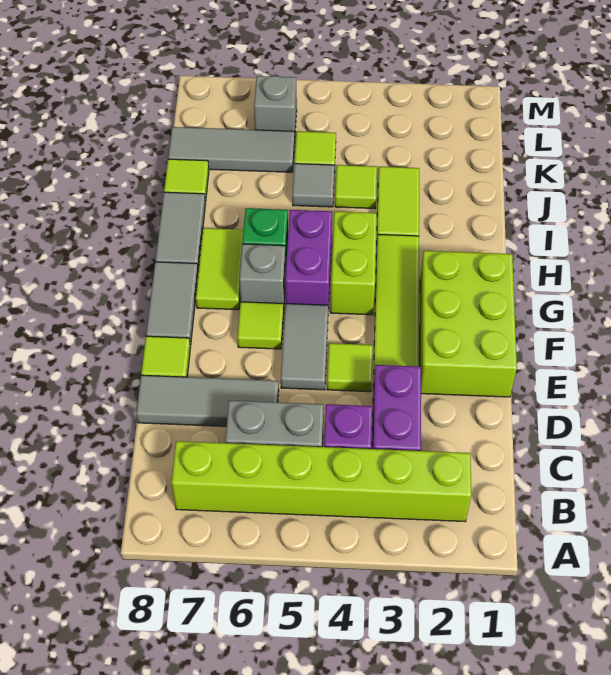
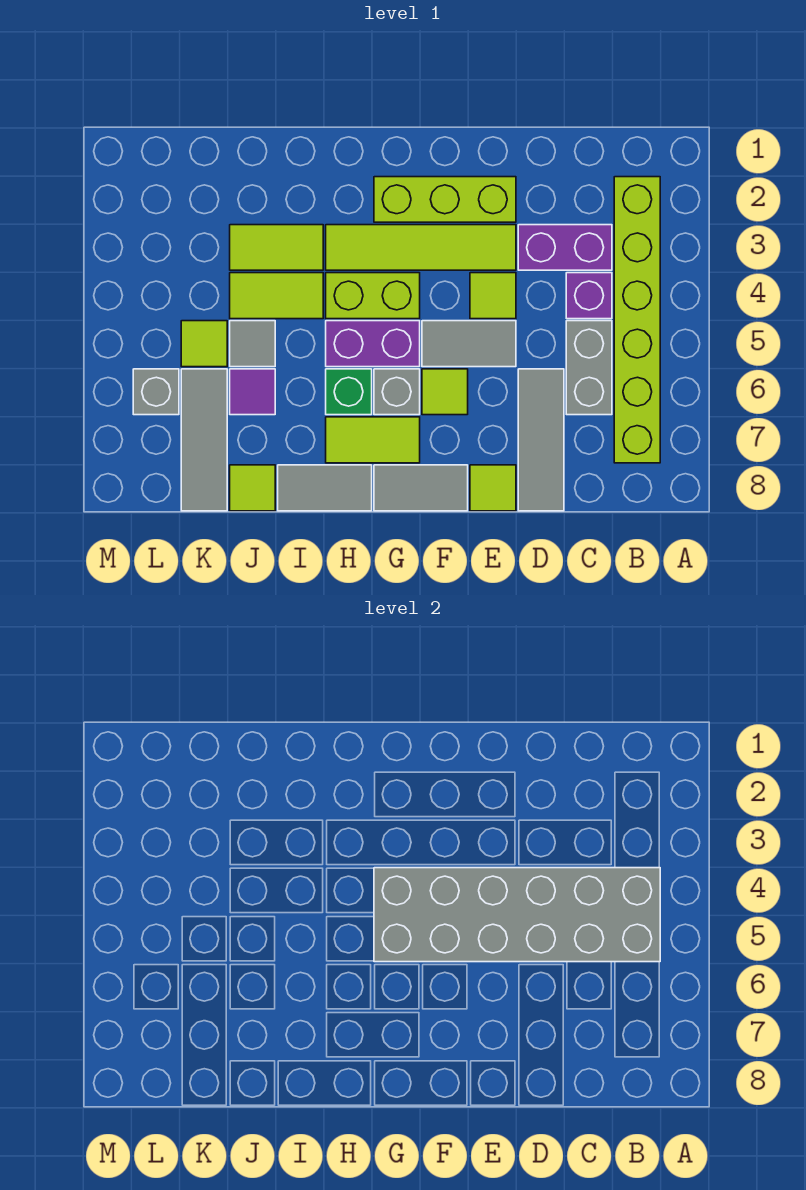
none -> grey 2x6 brick [374,868,660,962]
lime 2x3 brick [420,251,517,397] -> lime 1x3 brick [374,177,516,222]
lime 1x1 tile [335,165,377,209] -> lime 1x2 tile [230,273,323,319]
none -> purple 1x1 tile [230,369,275,415]

